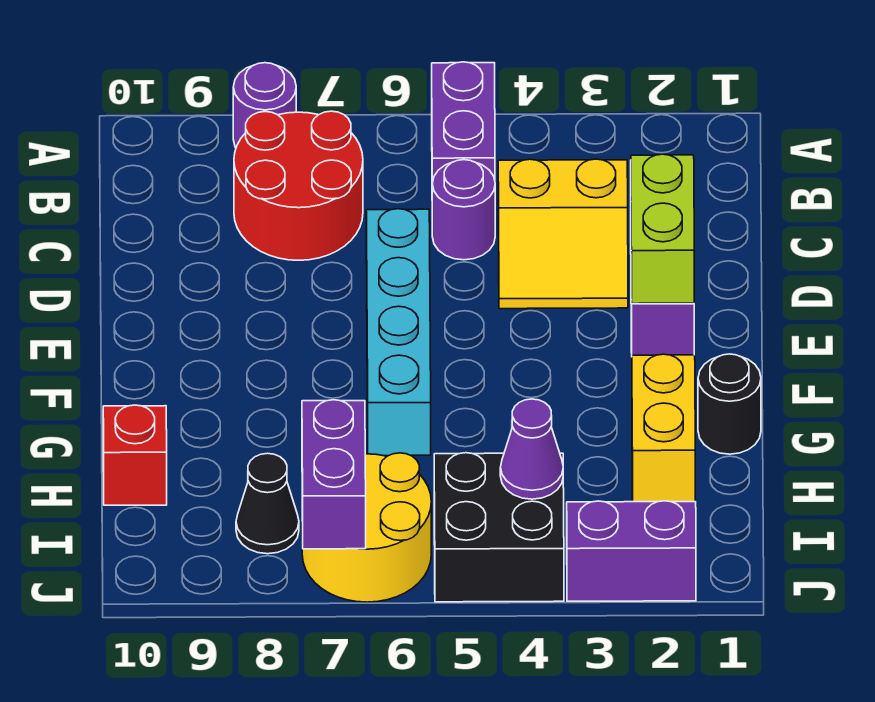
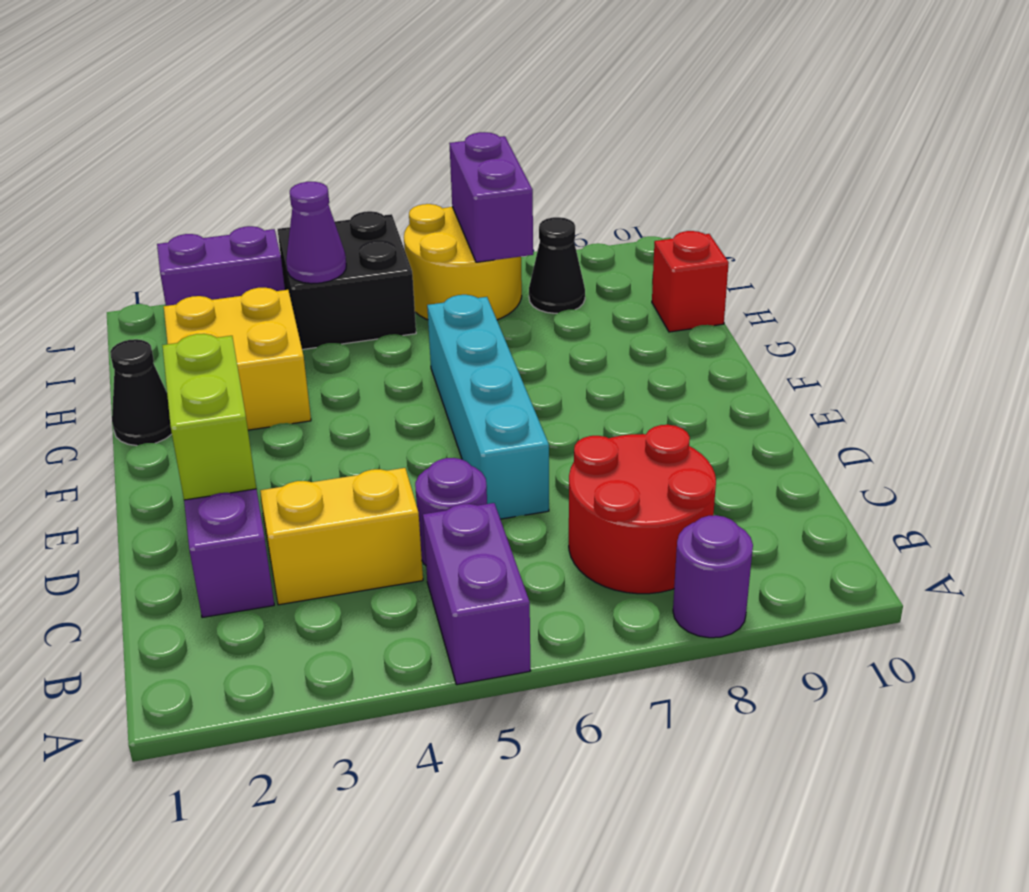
black 1x1 round brick [698,354,761,454] -> black 1x1 cone [110,339,172,446]
yellow 1x2 brick [632,354,695,502] -> yellow 2x2 brick [164,288,311,430]

